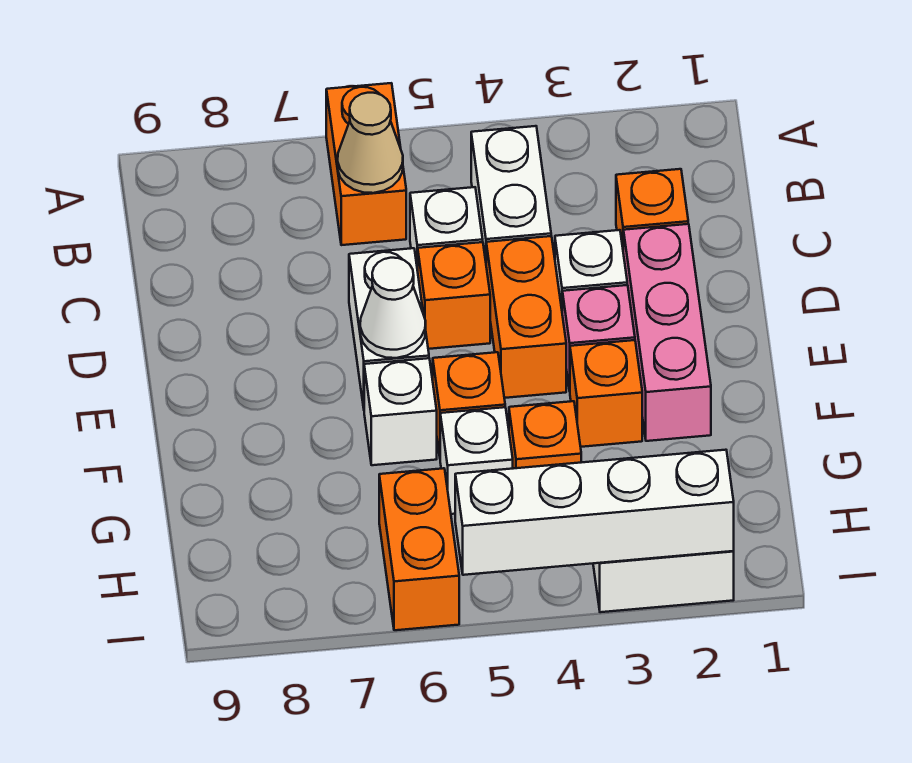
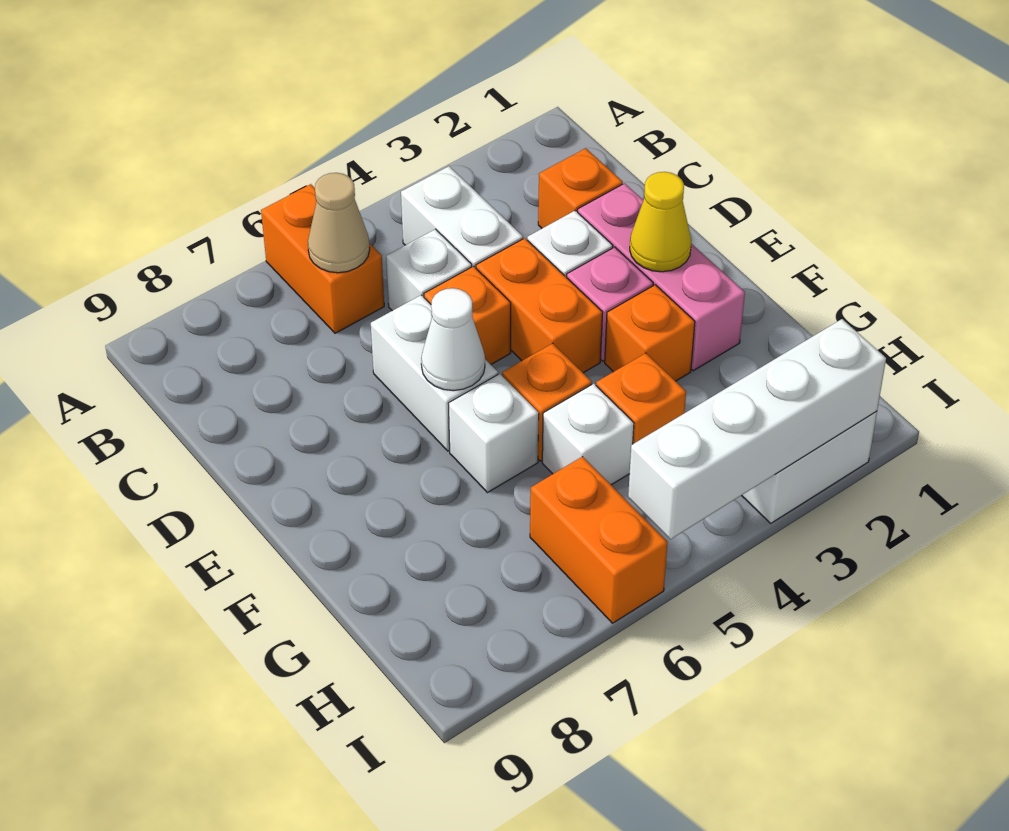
none -> yellow 1x1 cone [630,172,691,272]

